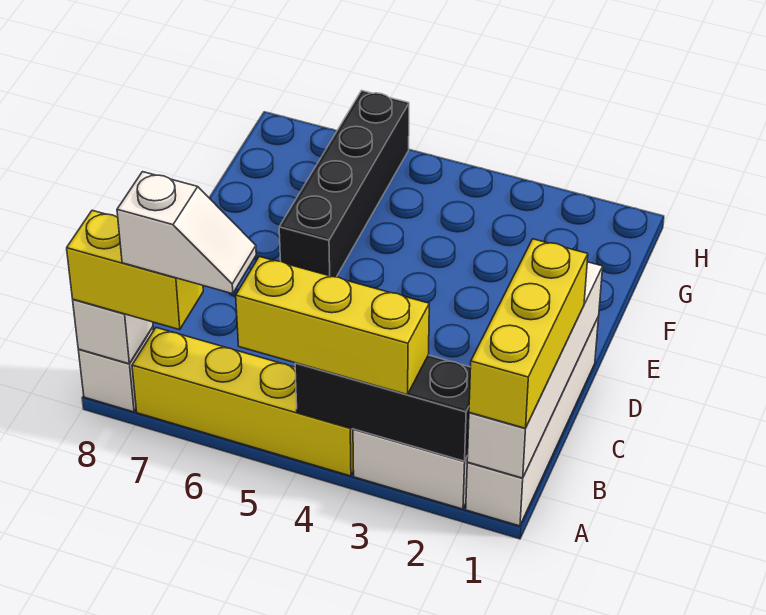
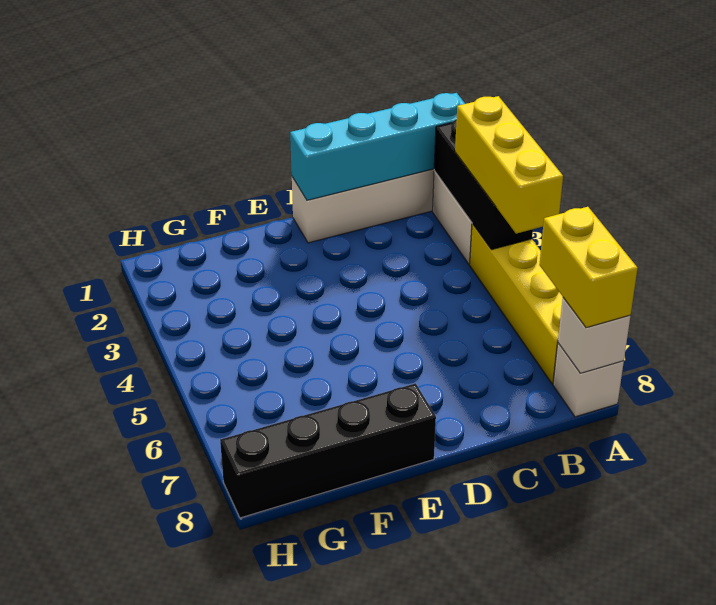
white 1x4 brick [467,262,603,478] -> cyan 1x4 brick [290,93,465,200]
yellow 1x3 brick [469,239,588,428] -> none
white 1x2 slope [117,172,256,294] -> none
black 1x4 brick [279,91,409,277] -> black 1x4 brick moved to [220,383,436,518]

